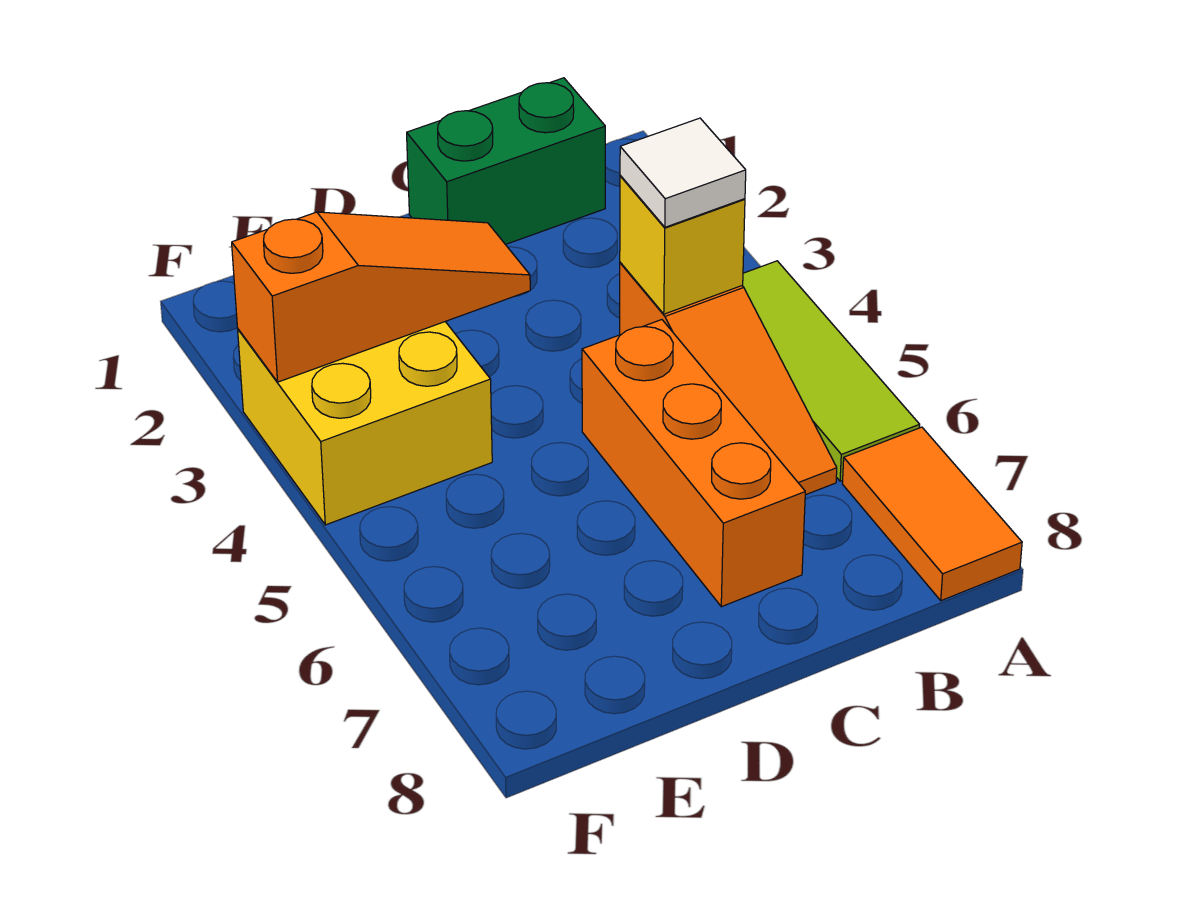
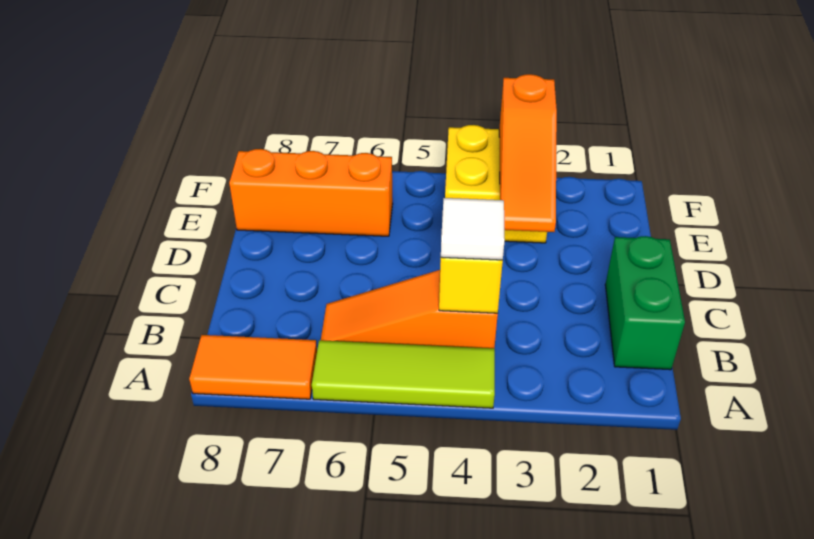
orange 1x3 brick [582,320,805,607] -> orange 1x3 brick moved to [229,149,393,236]

